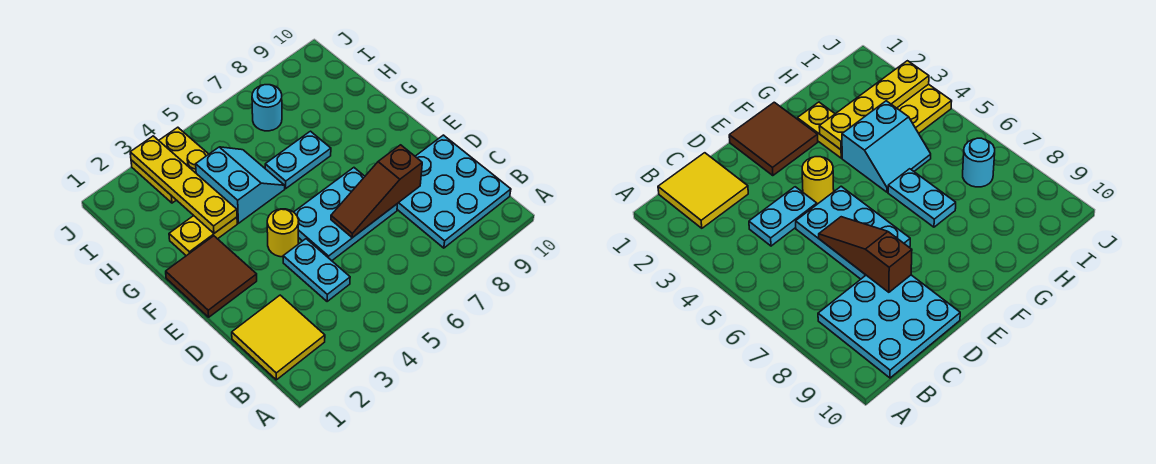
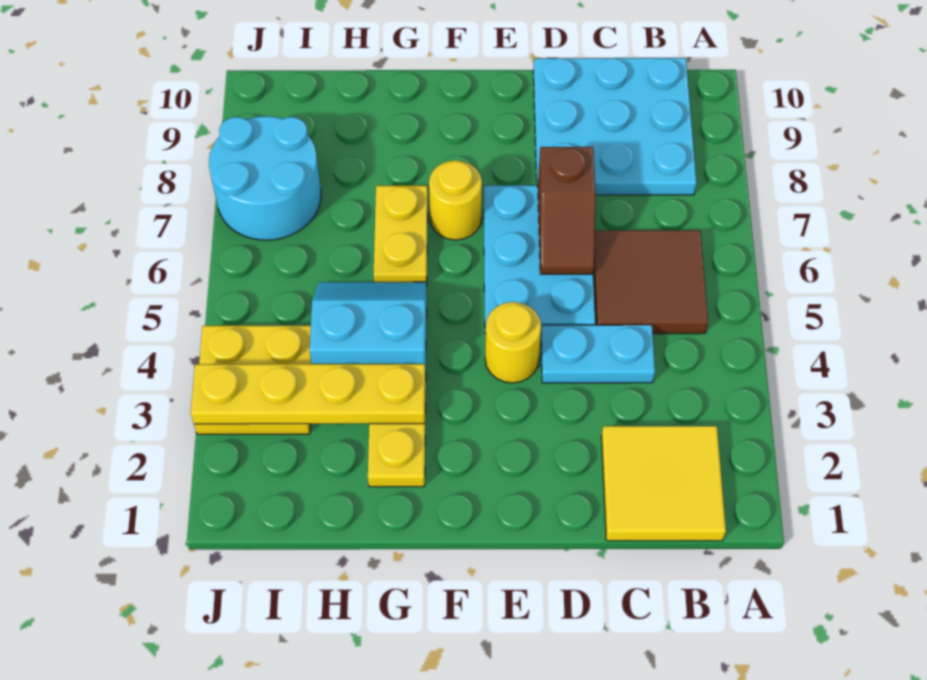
brown 1x3 slope [331,145,422,238] -> brown 1x2 slope [538,147,595,274]
brown 2x2 tile [166,236,257,317] -> brown 2x2 tile moved to [594,230,708,334]
none -> yellow 1x1 round brick [429,160,482,240]
cyan 1x2 plate [265,131,331,188] -> yellow 1x2 plate [374,186,428,282]
cyan 1x1 round brick [252,85,282,131] -> cyan 2x2 round brick [209,116,321,240]

